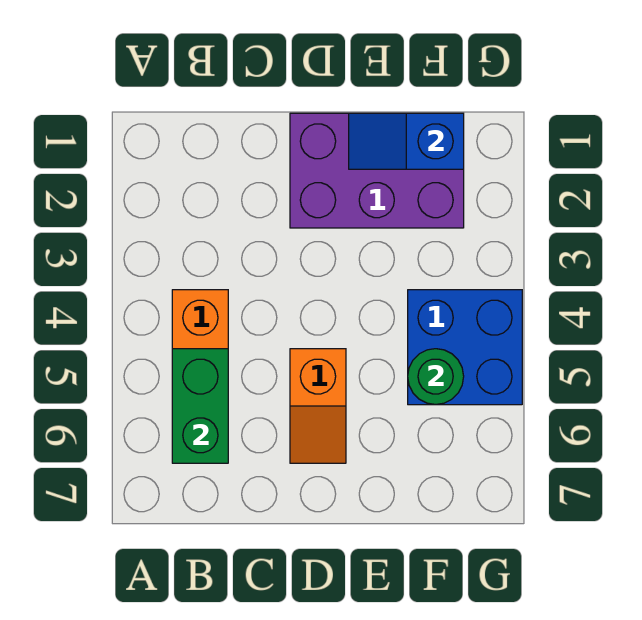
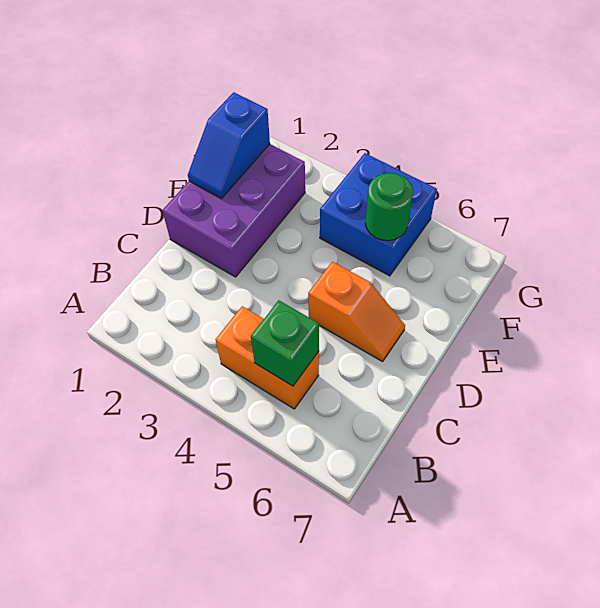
green 1x2 brick [172,349,228,463] -> green 1x1 brick [251,300,319,386]

